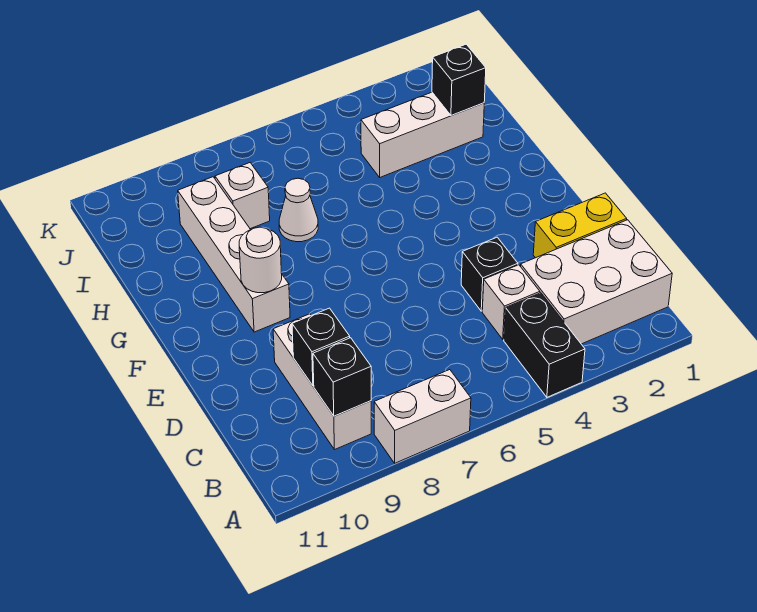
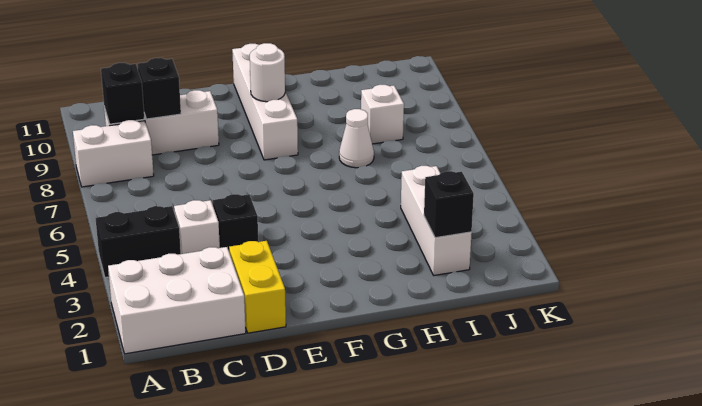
white 1x2 brick [374,370,471,463] -> white 1x2 brick turned to [73,120,154,187]
white 2x3 brick [521,220,672,344] -> white 2x3 brick turned to [108,247,246,354]
white 1x4 brick [178,177,290,332] -> white 1x4 brick turned to [232,44,298,160]

